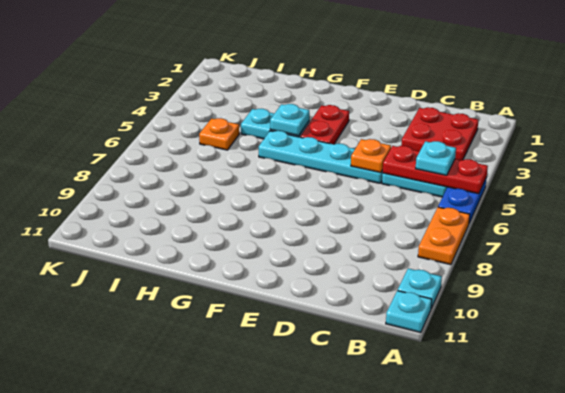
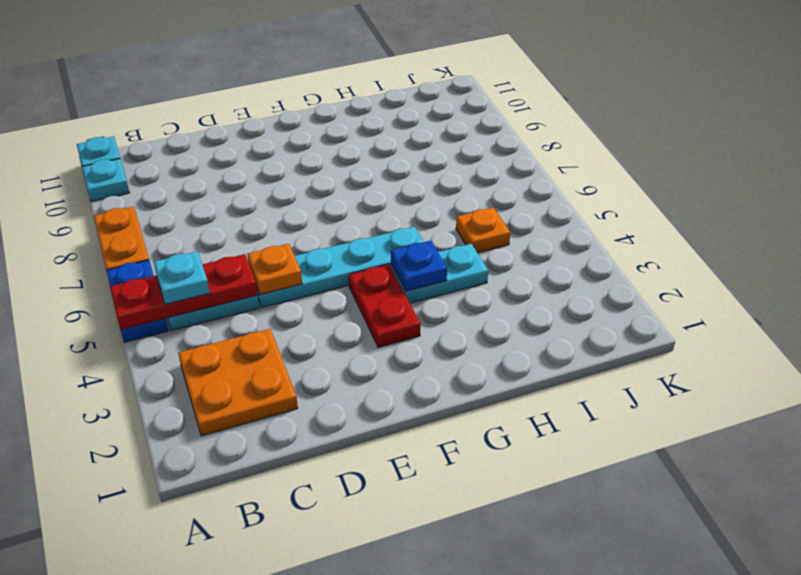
red 2x2 plate [401,107,478,160] -> orange 2x2 plate [178,329,298,436]
cyan 1x1 plate [270,104,309,136] -> blue 1x1 plate [391,240,447,291]

